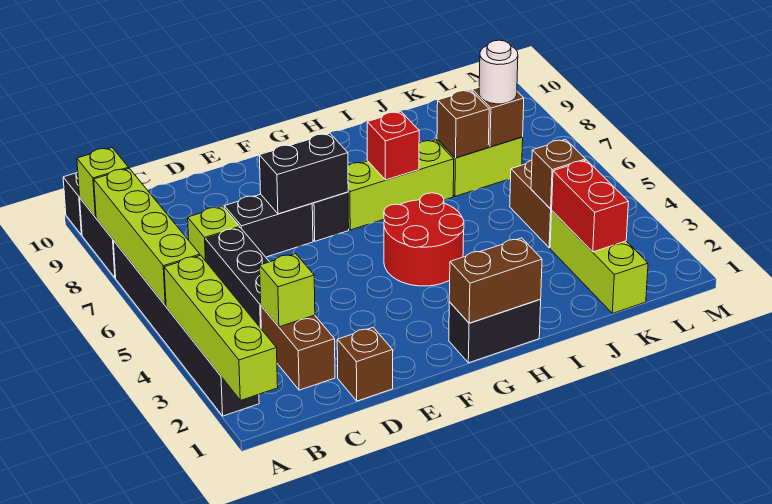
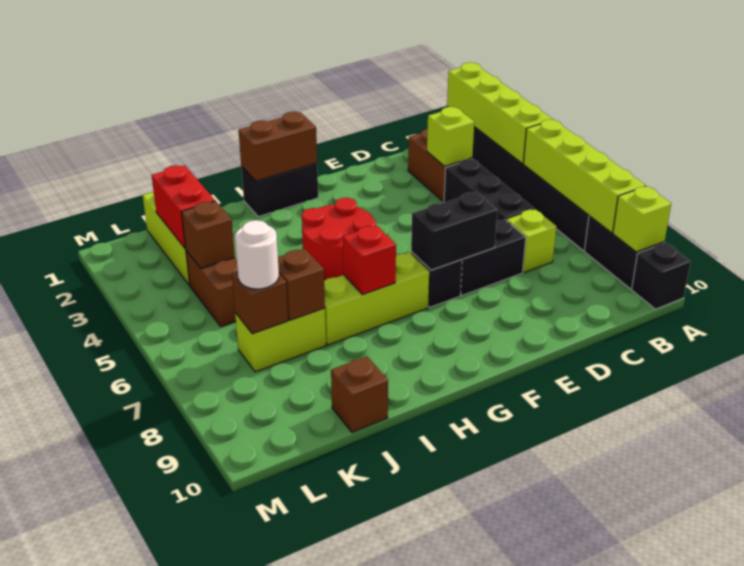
brown 1x1 brick [337,328,393,401] -> brown 1x1 brick moved to [331,356,388,432]

